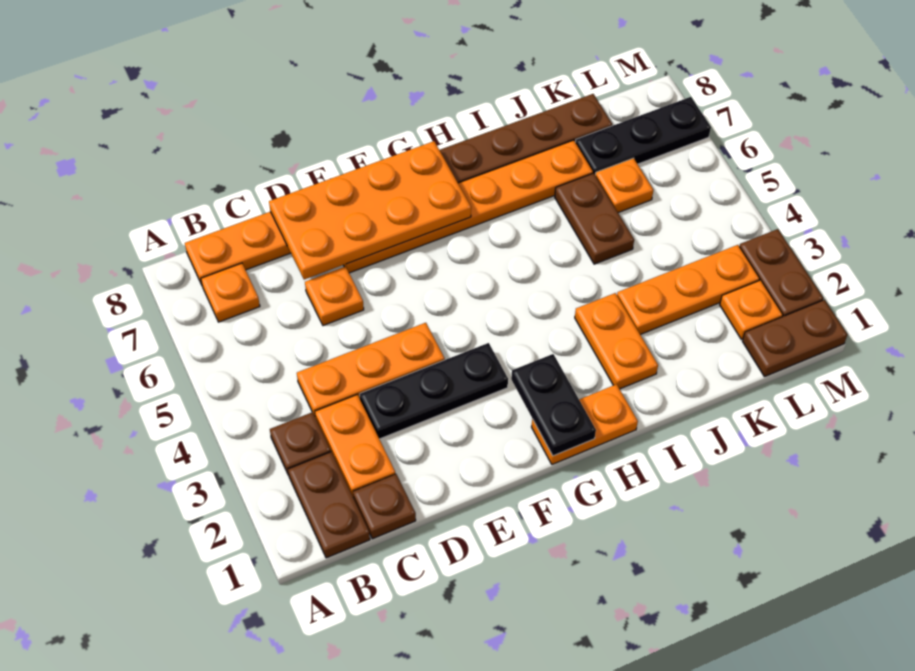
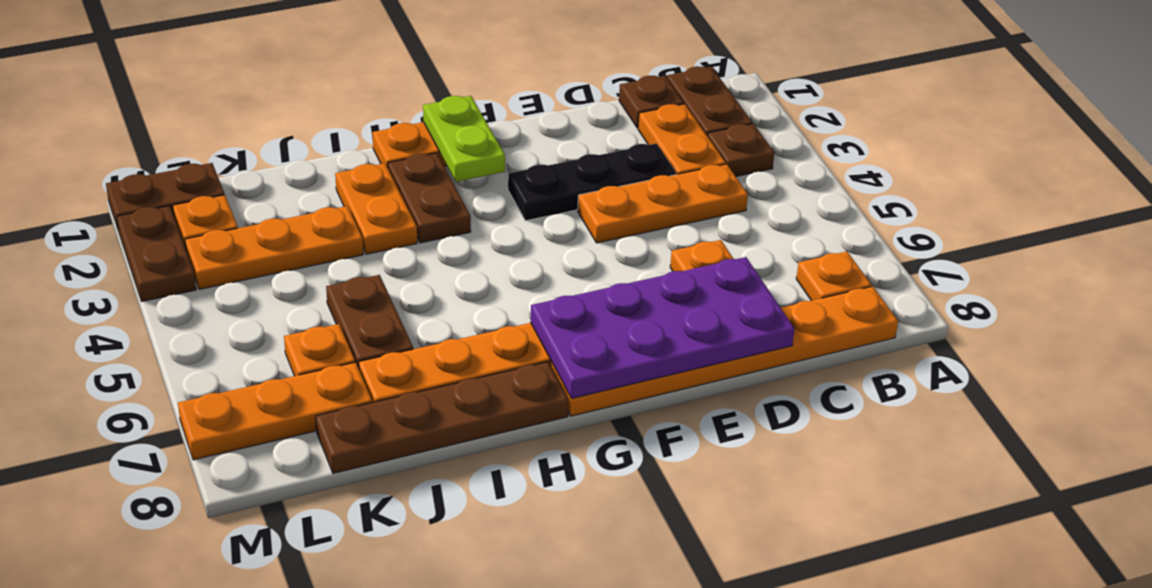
orange 2x4 plate [269,141,471,280] -> purple 2x4 plate [531,257,795,398]
black 1x2 plate [511,354,596,456] -> lime 1x2 plate [423,96,505,182]
none -> brown 1x2 plate [388,153,471,243]
black 1x3 plate [575,97,711,175] -> orange 1x3 plate [178,362,372,460]

